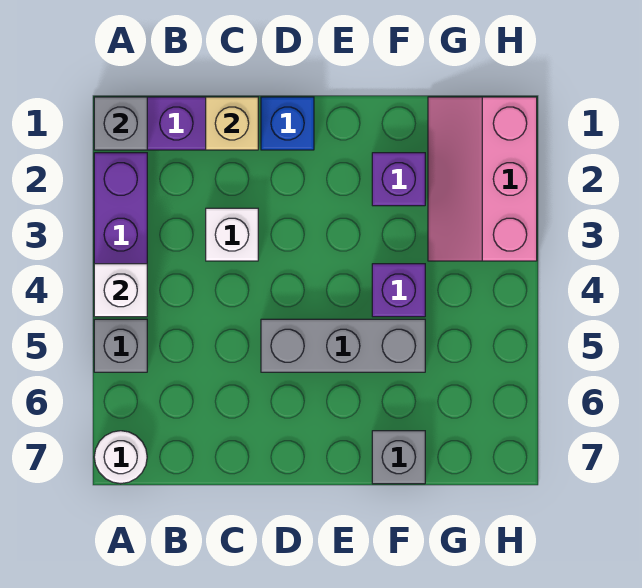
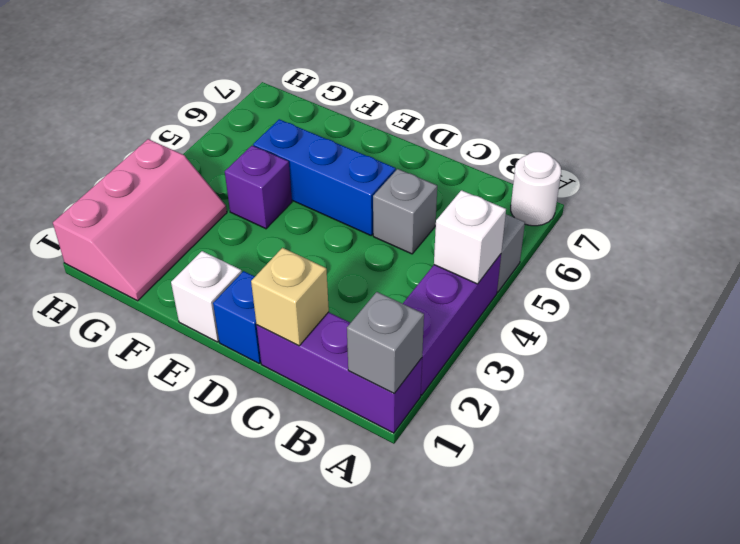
white 1x1 brick [206,208,258,261] -> white 1x1 brick moved to [171,251,242,342]
grey 1x3 brick [261,319,425,372] -> blue 1x3 brick [253,119,396,235]
purple 1x1 brick [372,153,425,206] -> none
grey 1x1 brick [372,431,425,484] -> grey 1x1 brick moved to [373,169,437,254]

